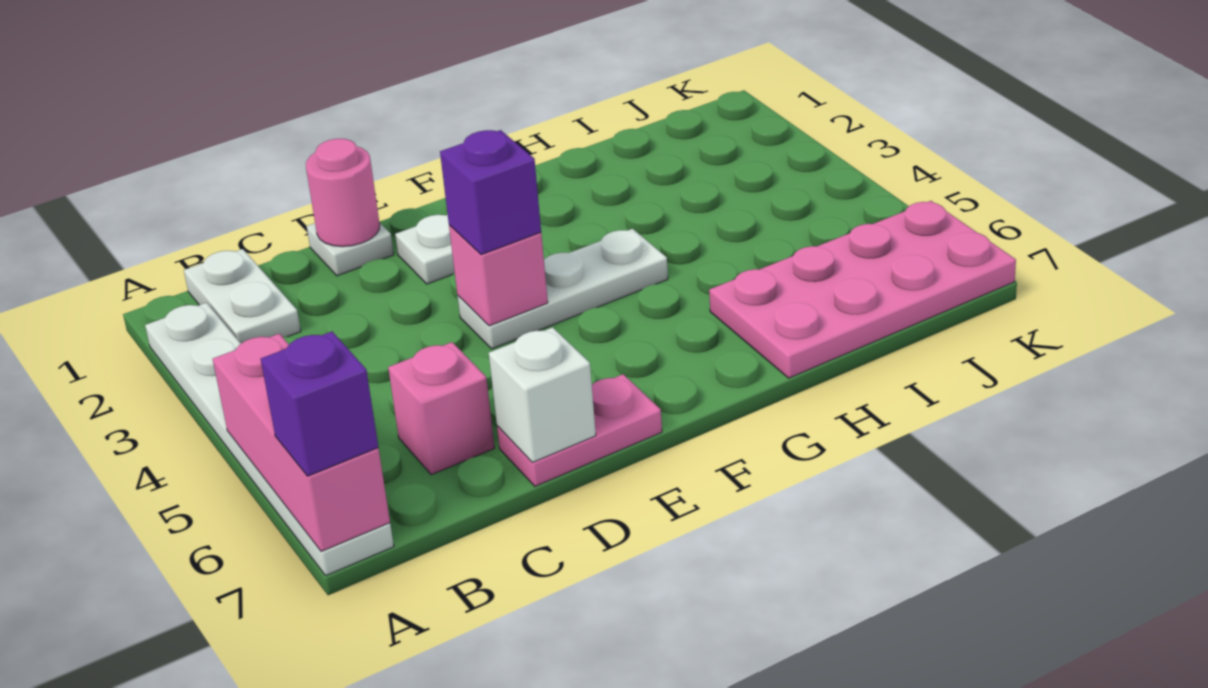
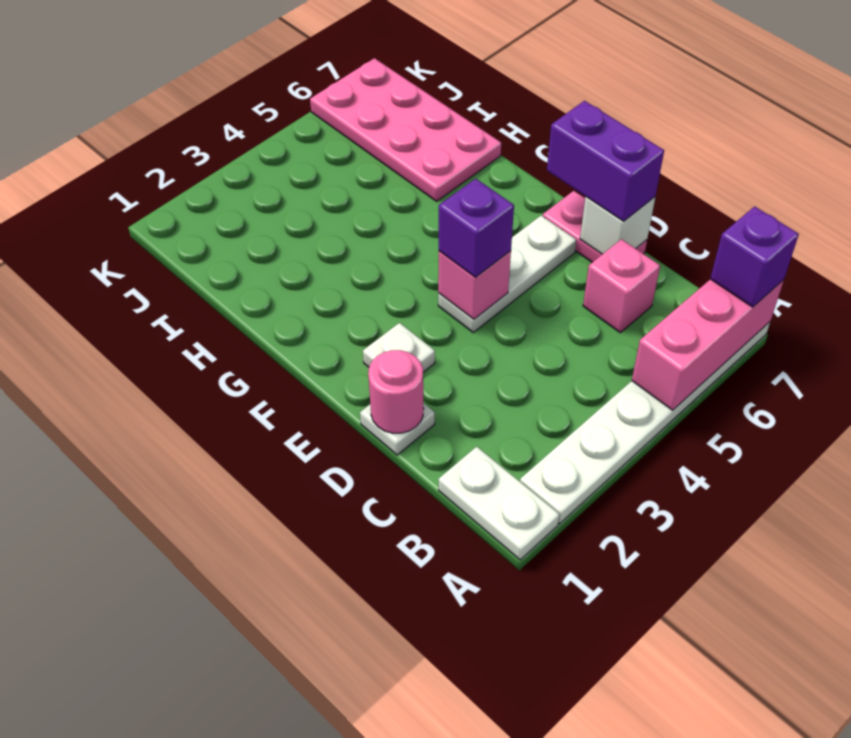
white 1x2 plate [184,249,301,343] -> white 1x2 plate turned to [439,447,559,560]
none -> purple 1x2 brick [547,101,664,221]
white 1x3 plate [458,229,668,349] -> white 1x3 plate turned to [438,216,576,332]

